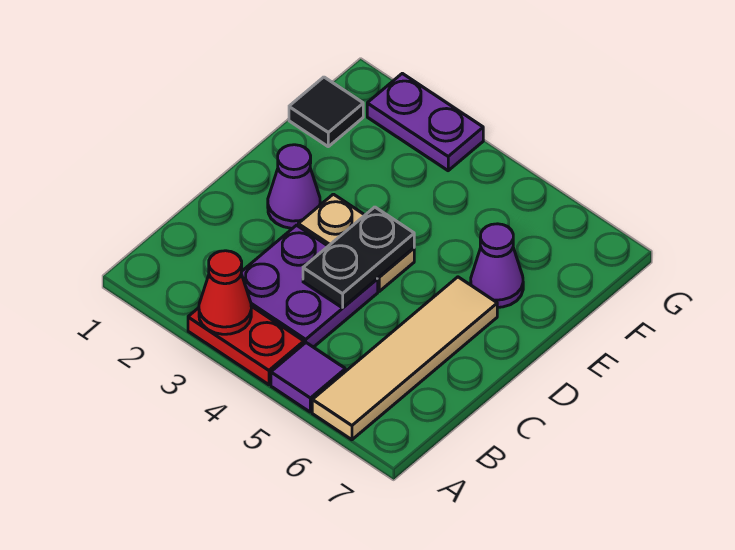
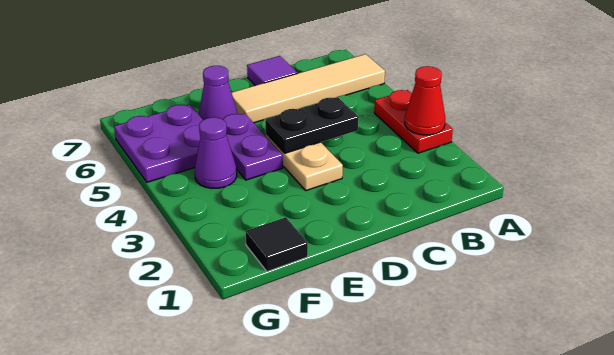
purple 1x1 tile [271,343,345,412] -> purple 1x1 tile moved to [247,56,297,86]
purple 2x2 plate [241,225,378,347] -> purple 2x2 plate moved to [114,104,203,182]
purple 1x1 cone [268,145,320,228] -> purple 1x1 cone moved to [195,117,237,188]
purple 1x2 plate [367,73,483,171] -> purple 1x2 plate moved to [223,113,283,180]

